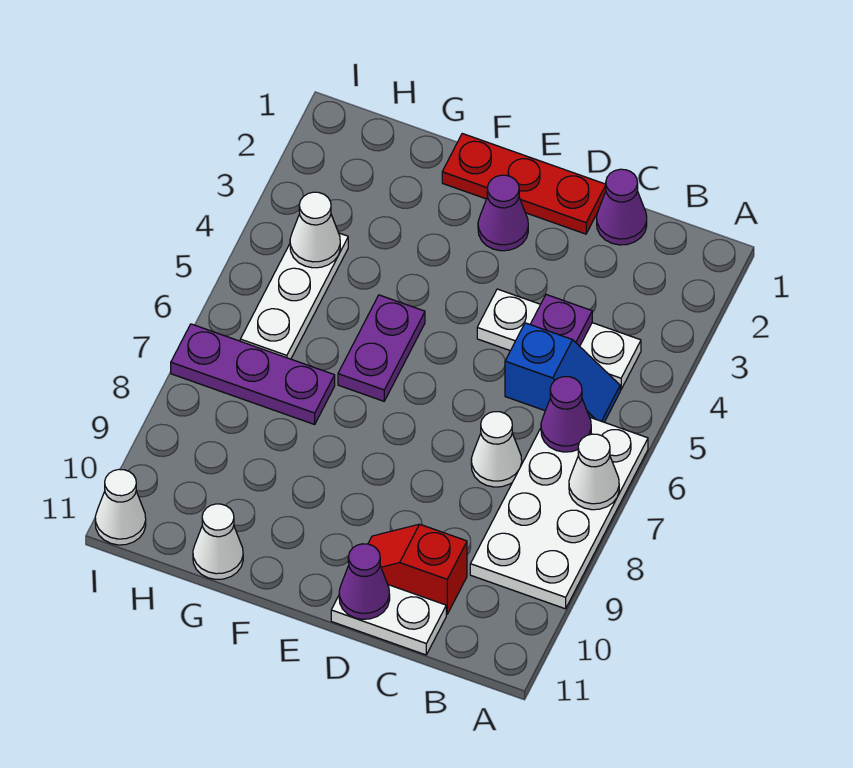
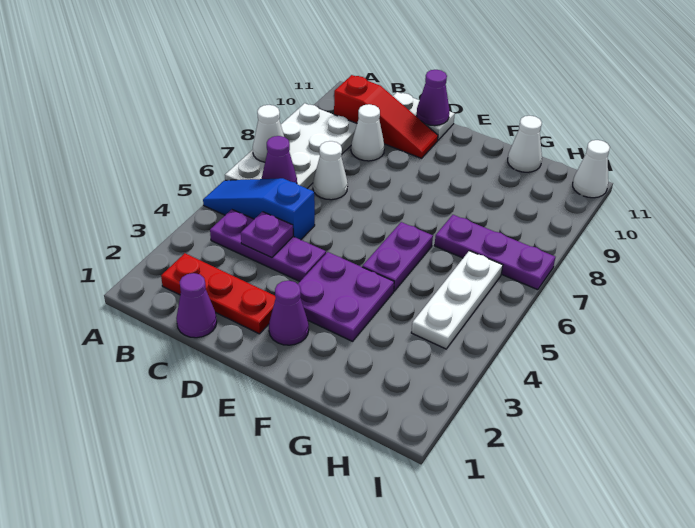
white 1x3 plate [477,289,641,390] -> purple 1x3 plate [210,209,326,281]
blue 1x2 slope [505,323,620,422] -> blue 1x3 slope [203,178,315,240]
red 1x2 slope [368,524,467,615] -> red 1x3 slope [334,75,438,158]
red 1x3 plate [442,134,606,234] -> red 1x3 plate moved to [161,253,276,334]
none -> purple 2x2 plate [298,252,394,341]
white 1x1 cone [290,192,340,268] -> white 1x1 cone moved to [351,104,384,161]

